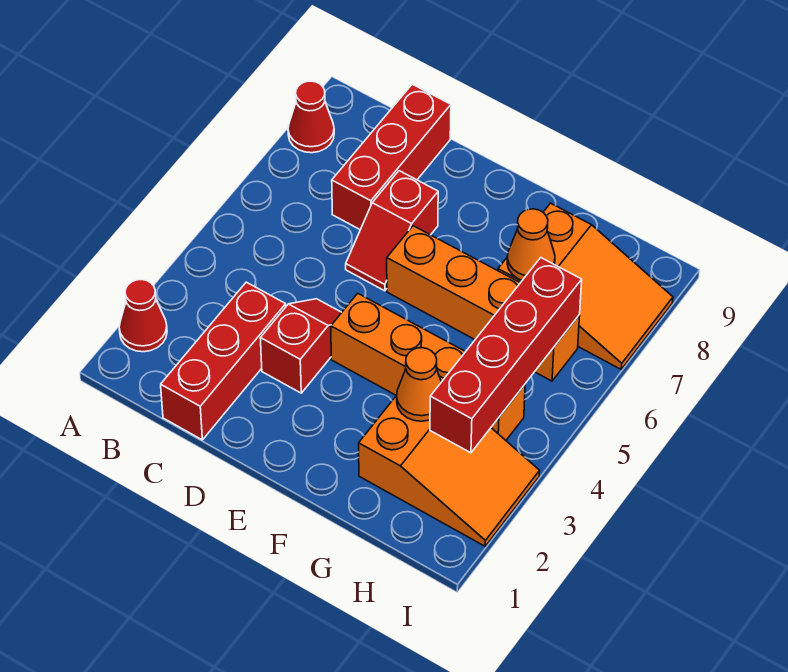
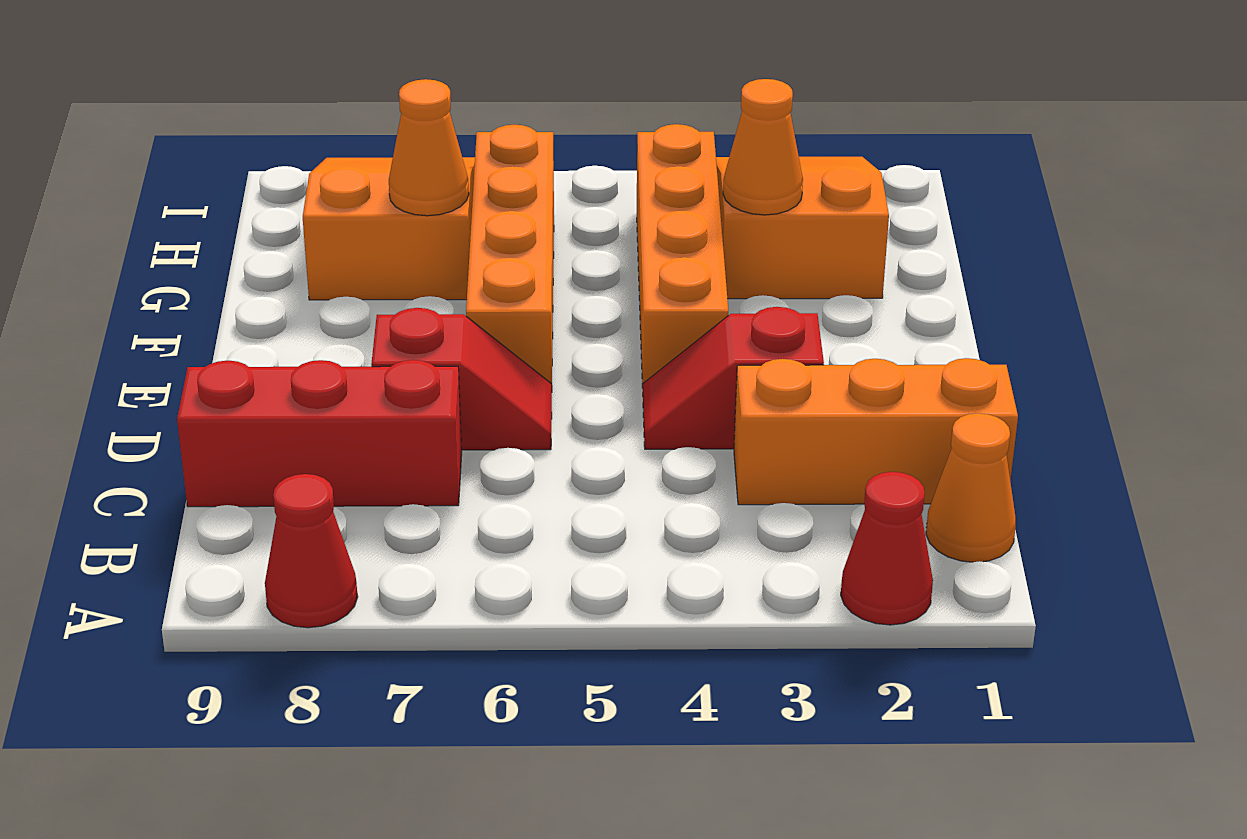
none -> orange 1x1 cone [926,413,1016,562]
red 1x3 brick [161,282,286,440] -> orange 1x3 brick [734,358,1018,505]
red 1x4 brick [430,258,582,453] -> none

